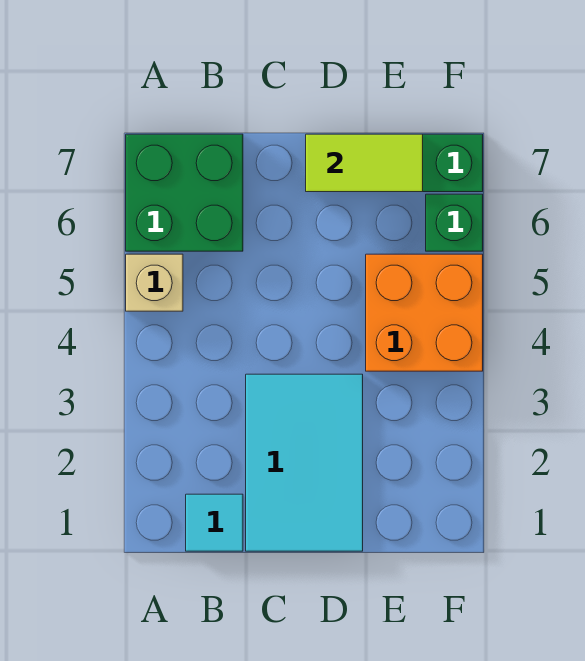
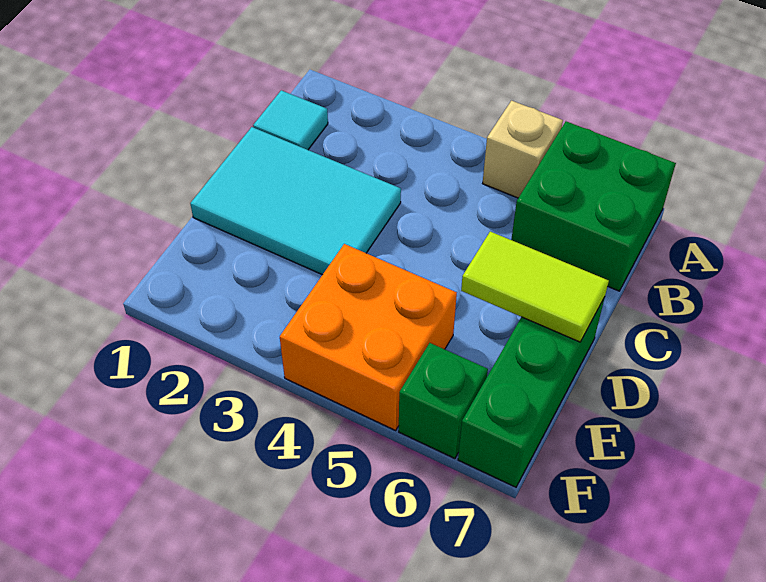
lime 1x2 tile [306,134,423,192] -> lime 1x2 tile turned to [461,232,609,342]

